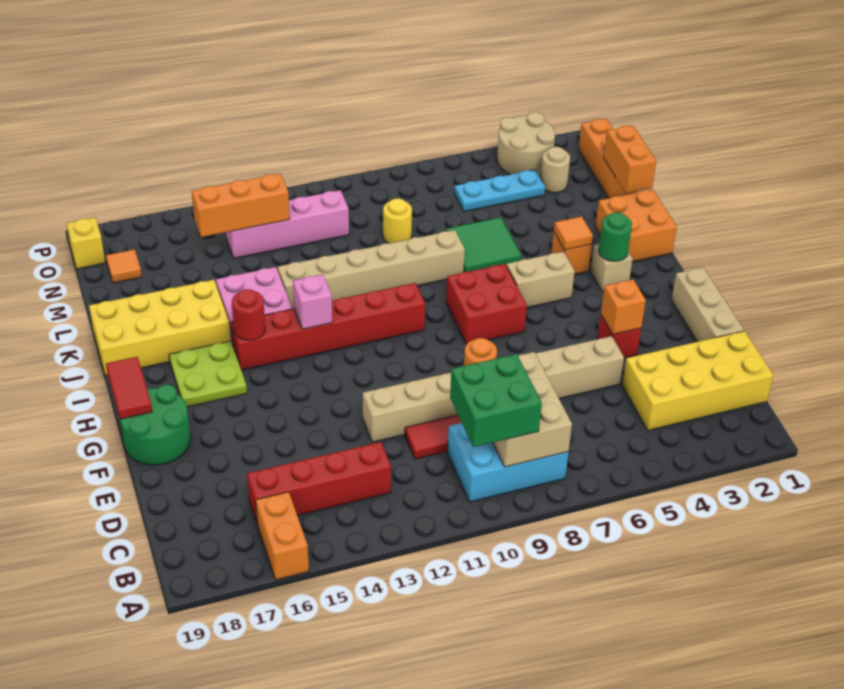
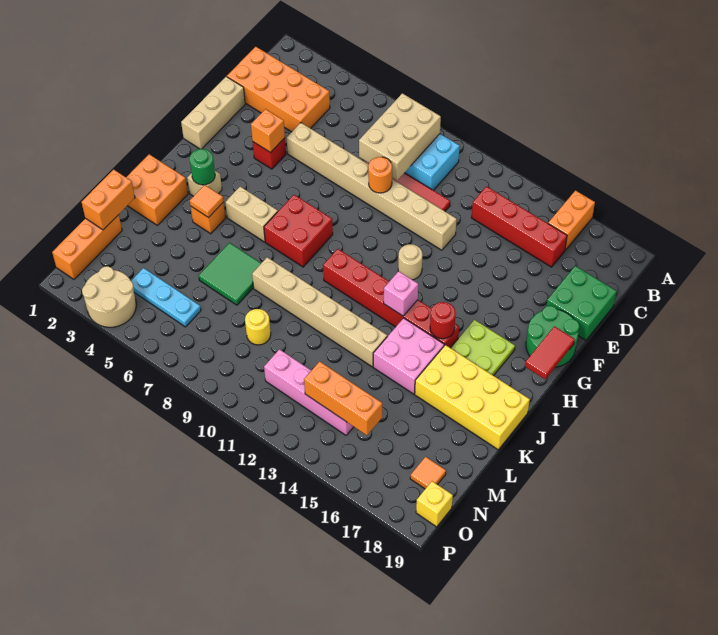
green 2x2 brick [450,354,542,447] -> green 2x2 brick moved to [546,266,616,340]
yellow 2x4 brick [622,331,773,430] -> orange 2x4 brick [227,47,330,132]
tan 1x1 round brick [540,147,570,193] -> tan 1x1 round brick moved to [398,244,422,280]

